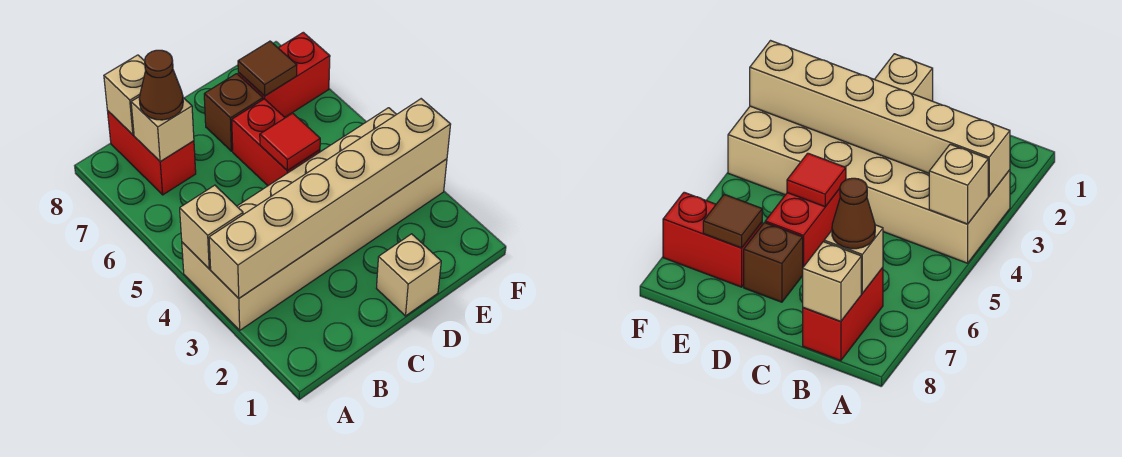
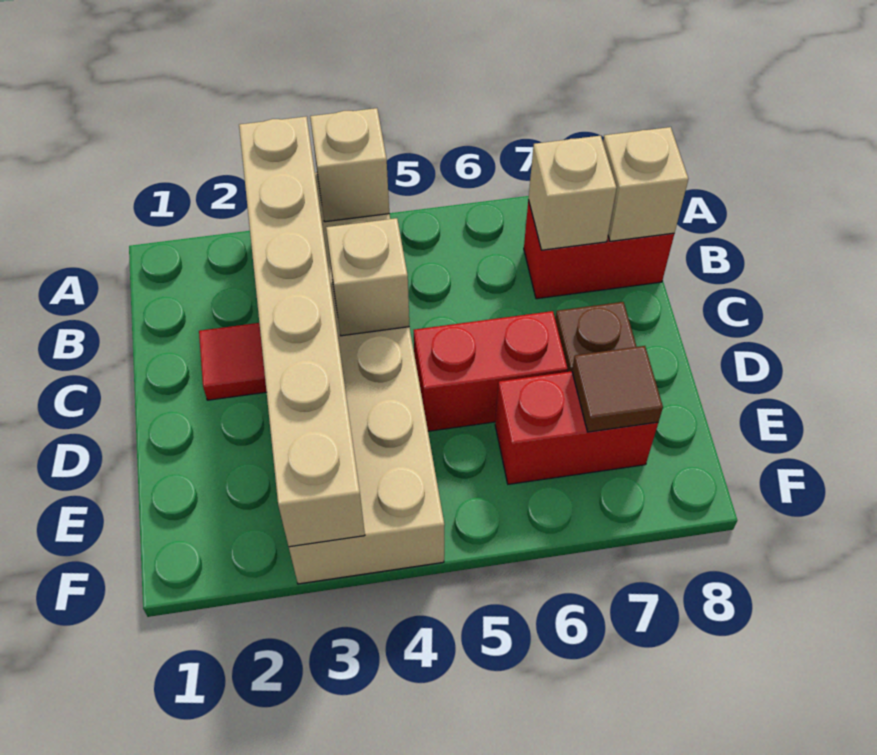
brown 1x1 cone [139,50,183,120] -> none
tan 1x1 brick [376,234,441,316] -> tan 1x1 brick moved to [326,218,409,336]
red 1x1 tile [260,113,320,171] -> red 1x1 tile moved to [199,323,266,400]
red 1x2 brick [238,32,330,117] -> red 1x2 brick turned to [495,371,658,484]

